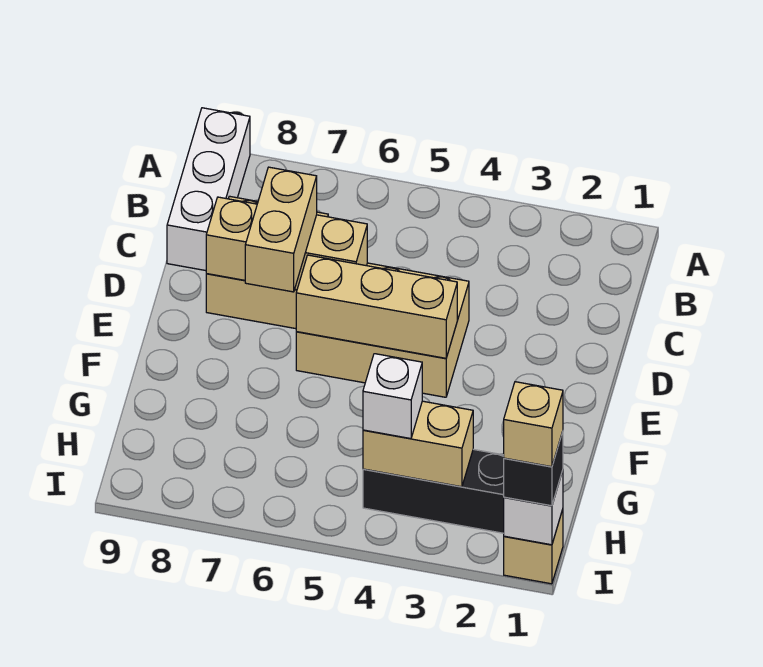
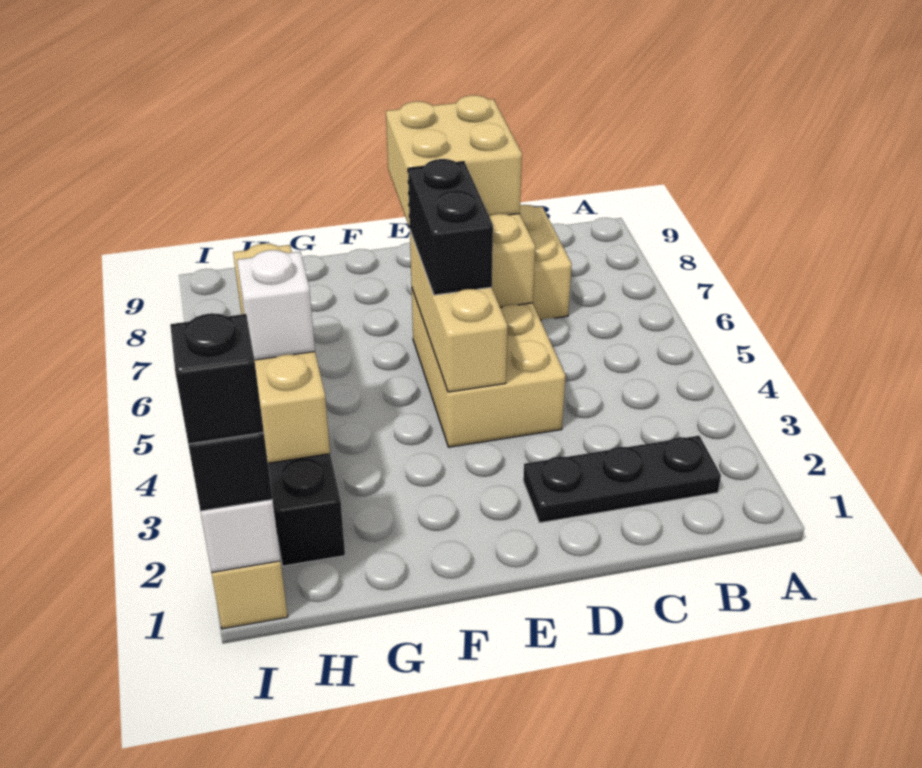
white 1x3 brick [167,108,250,271] -> none
none -> black 1x3 plate [523,436,721,523]
tan 1x2 brick [245,167,317,292] -> tan 2x2 brick [386,95,522,227]
none -> black 1x2 brick [408,159,493,295]
tan 1x2 brick [363,401,473,487] -> tan 1x4 brick [233,243,330,463]
tan 1x1 brick [504,382,563,467] -> black 1x1 brick [170,313,264,444]

